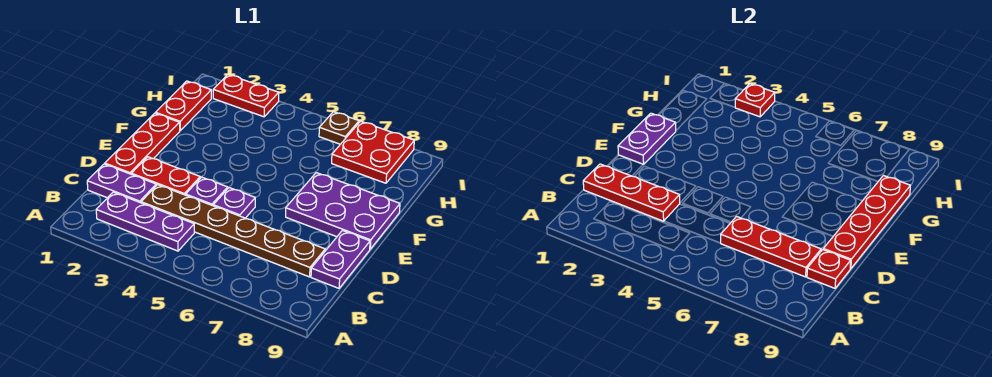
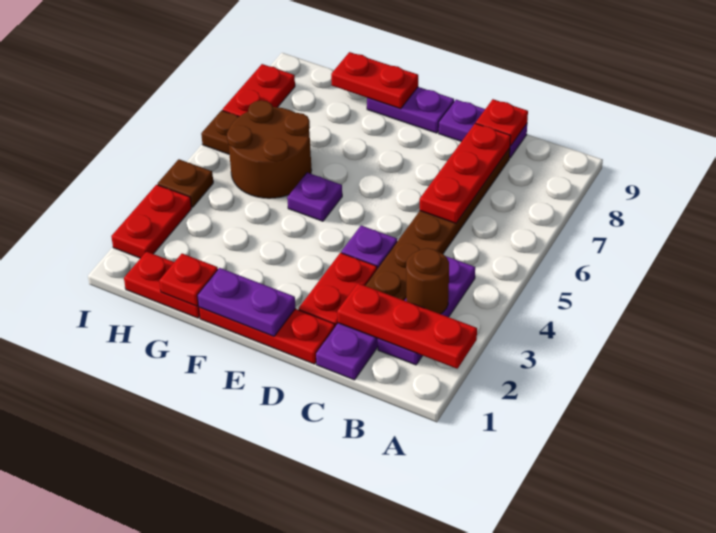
none -> brown 1x1 round brick [406,248,449,314]
red 1x3 plate [583,164,680,221] -> red 1x3 plate turned to [337,283,477,369]
purple 1x1 plate [213,188,255,218] -> purple 1x1 plate moved to [287,173,342,221]
red 1x4 plate [823,176,910,269] -> red 1x2 plate [331,52,418,109]
purple 2x3 plate [286,173,400,249] -> purple 1x2 plate [367,87,454,133]
none -> brown 2x2 round brick [227,100,312,198]
red 2x2 plate [332,121,414,183] -> red 1x2 plate [222,64,295,116]
red 1x1 plate [735,84,775,117] -> red 1x1 plate moved to [159,254,218,306]
none -> brown 1x1 plate [158,159,213,207]

